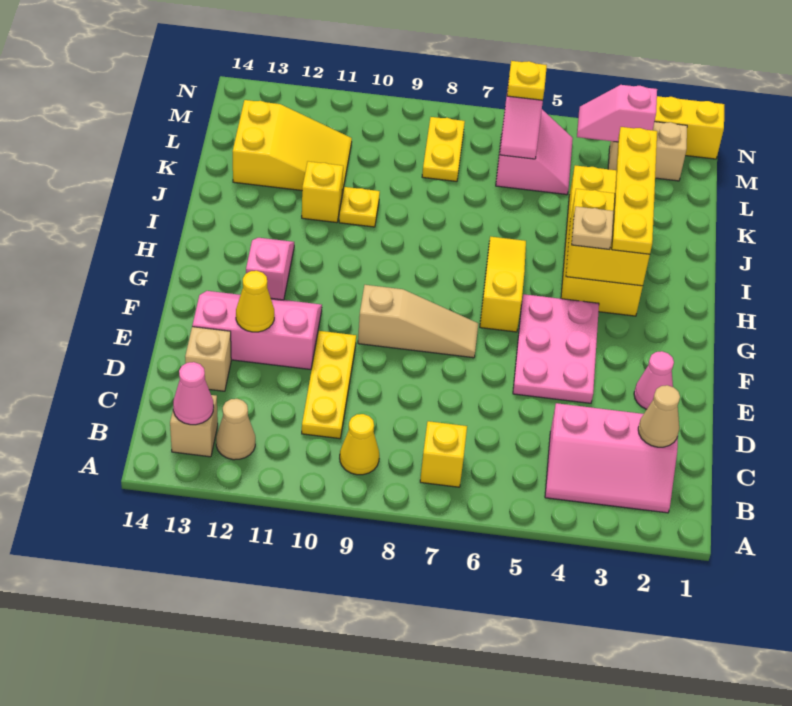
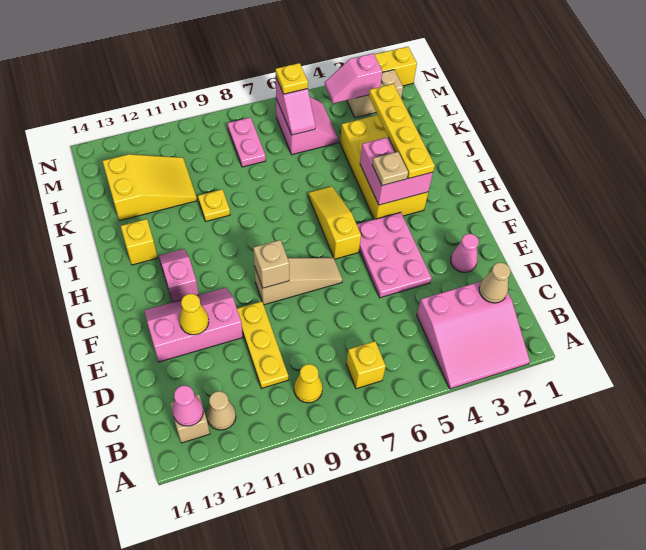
pink 2x3 slope [545,403,678,513] -> pink 3x3 slope [417,281,530,389]
tan 1x1 brick [185,327,231,391] -> tan 1x1 brick moved to [253,240,289,288]
yellow 2x2 brick [566,189,650,286] -> pink 2x2 brick [360,137,433,205]
yellow 1x1 brick [302,161,343,223] -> yellow 1x1 brick moved to [121,219,158,265]
yellow 1x2 plate [422,117,465,181] -> pink 1x2 plate [227,117,266,167]

